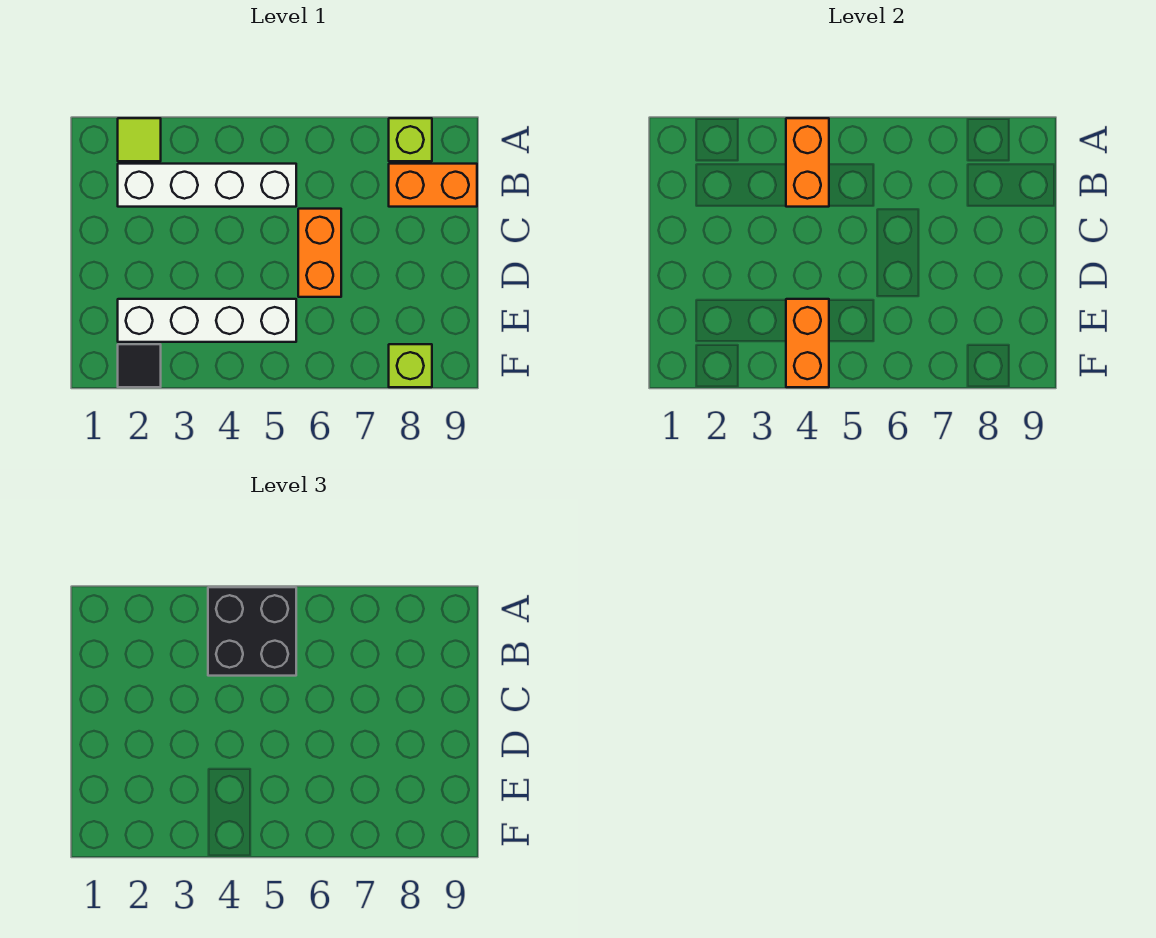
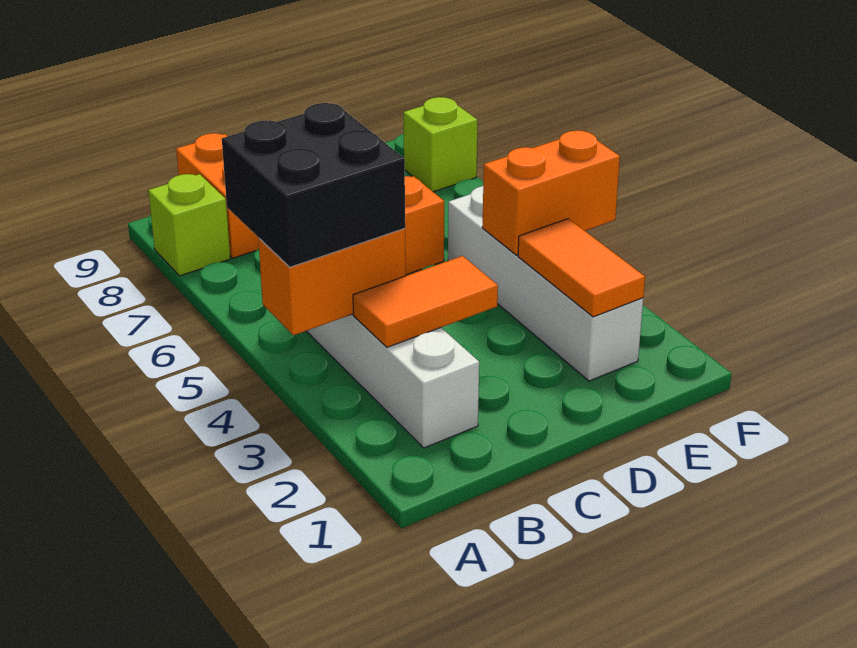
lime 1x1 tile [118,118,161,161] -> none
none -> orange 1x2 tile [353,256,498,347]
none -> orange 1x2 tile [518,219,645,317]
black 1x1 tile [118,344,161,387] -> none

